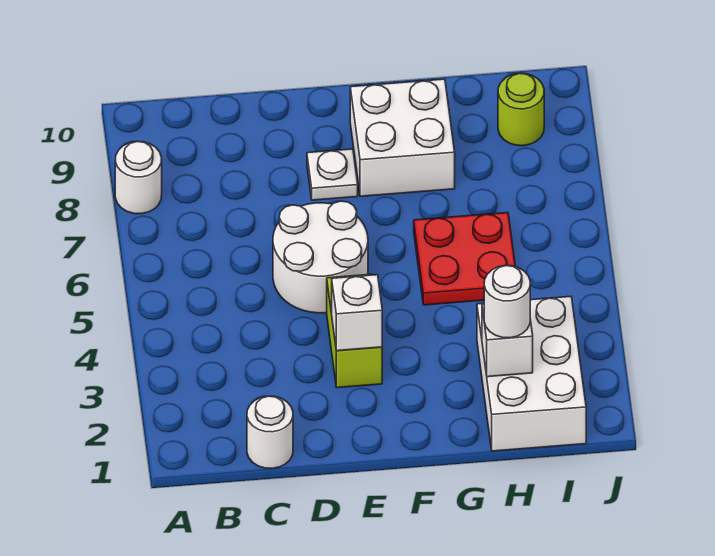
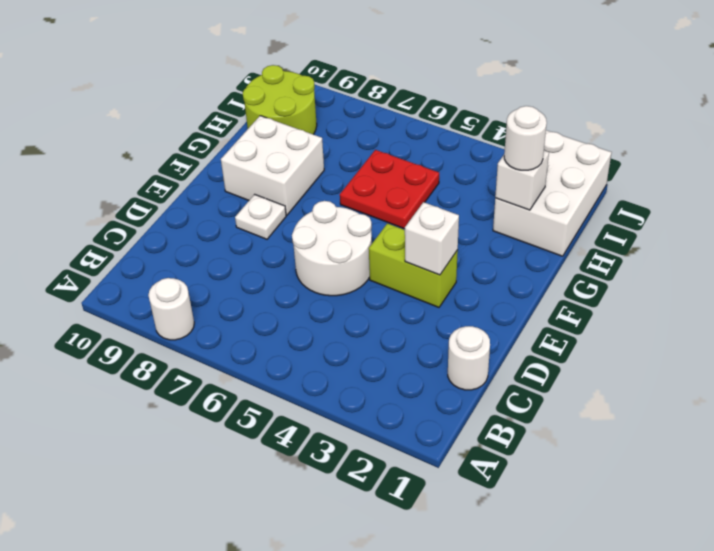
white 2x3 brick [477,297,586,451] -> white 2x3 brick turned to [493,130,612,256]
lime 1x1 round brick [498,73,544,146] -> lime 2x2 round brick [243,65,317,134]

